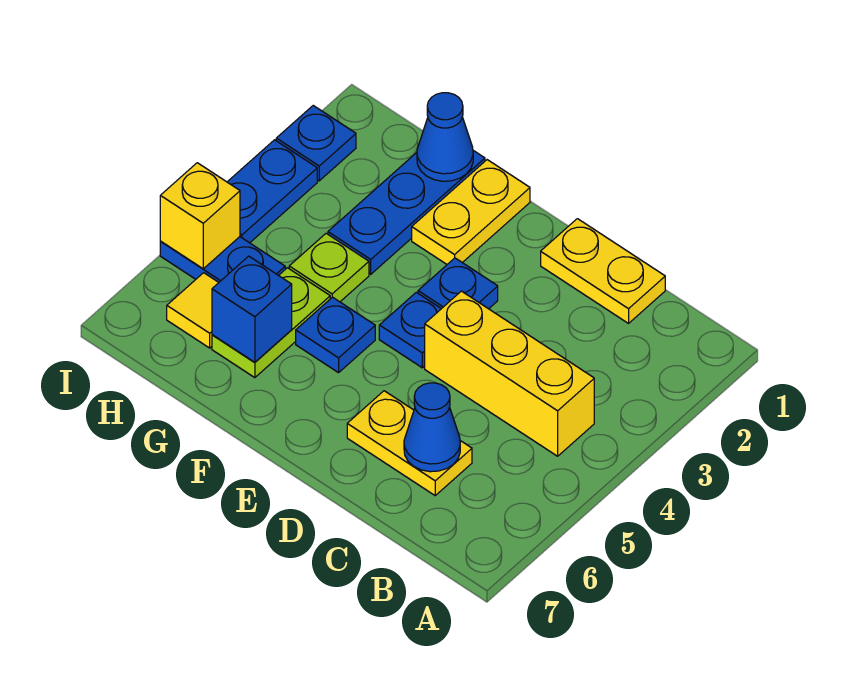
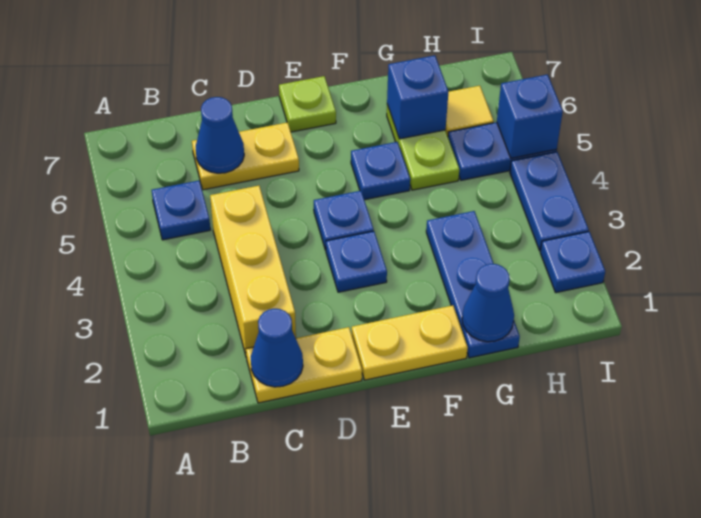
yellow 1x3 brick [425,291,594,456] -> yellow 1x3 brick turned to [210,186,296,358]
none -> blue 1x1 plate [152,181,210,240]
none -> blue 1x1 cone [251,309,303,387]
yellow 1x2 plate [412,160,530,264] -> yellow 1x2 plate turned to [352,305,468,380]
lime 1x1 plate [289,233,369,302] -> lime 1x1 plate moved to [279,76,336,132]
yellow 1x1 brick [160,163,240,269] -> blue 1x1 brick [497,75,563,158]

